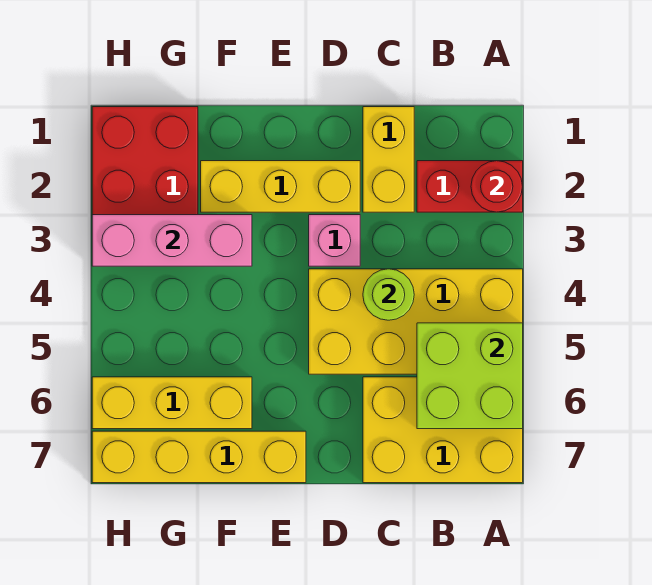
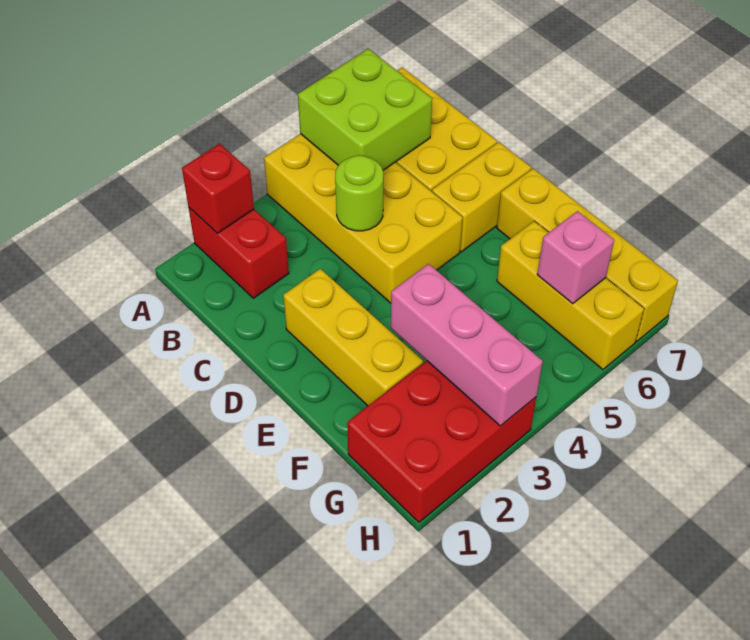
red 1x1 round brick [471,161,523,212] -> red 1x1 brick [182,144,254,233]
yellow 1x2 brick [363,107,414,212] -> yellow 1x2 brick moved to [432,142,531,252]
pink 1x1 brick [309,215,360,266] -> pink 1x1 brick moved to [537,211,614,304]

